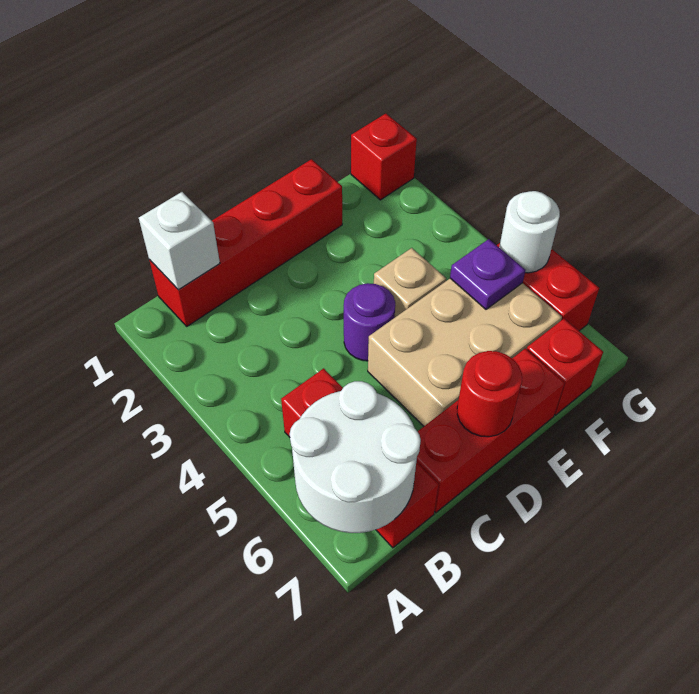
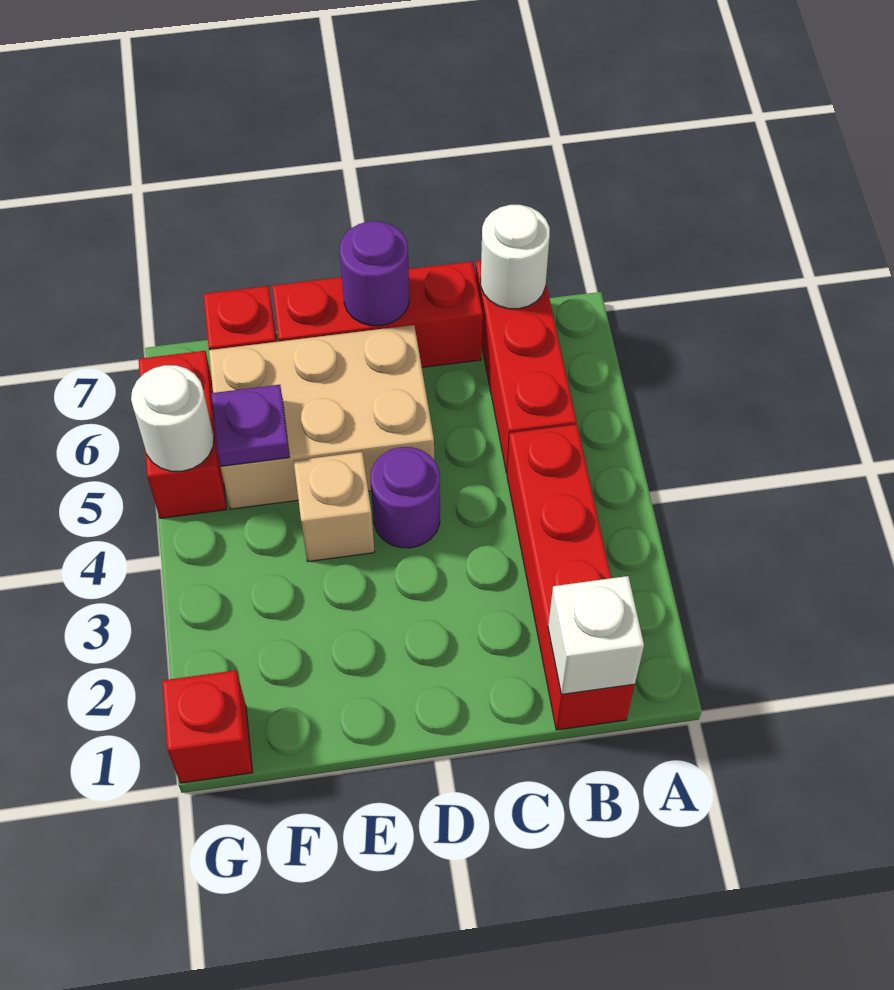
white 2x2 round brick [290,381,421,533] -> white 1x1 round brick [481,205,550,309]
red 1x4 brick [149,159,342,326] -> red 1x4 brick turned to [507,424,635,730]
red 1x1 round brick [457,351,522,437] -> purple 1x1 round brick [340,221,409,326]

